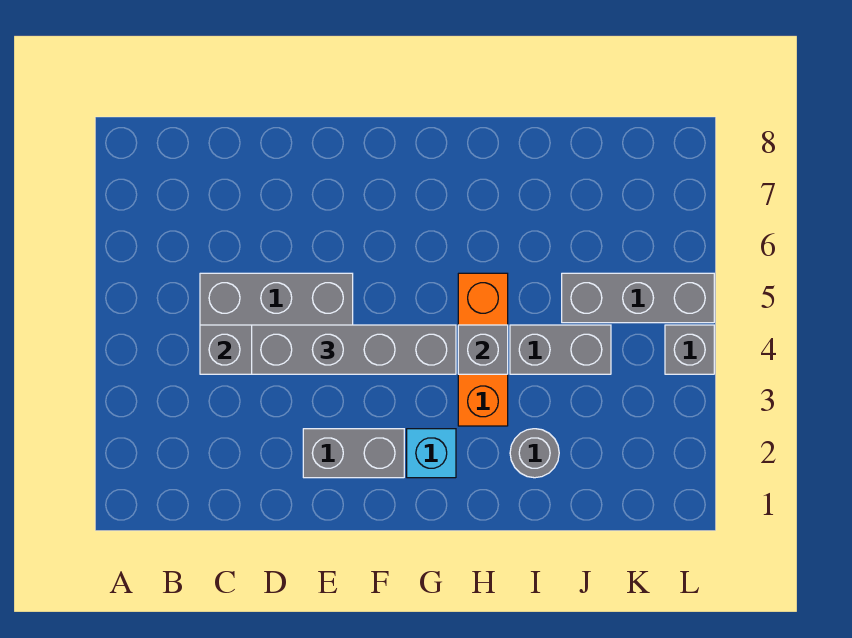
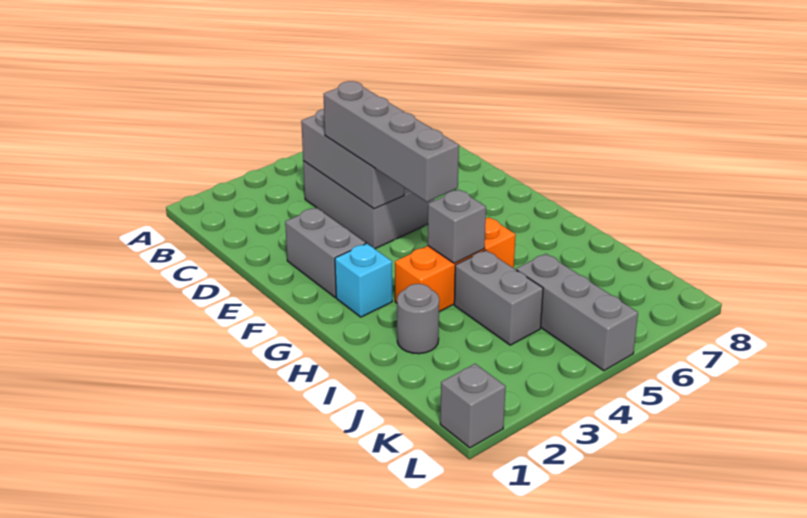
grey 1x1 brick [665,325,714,374] -> grey 1x1 brick moved to [440,364,506,448]

